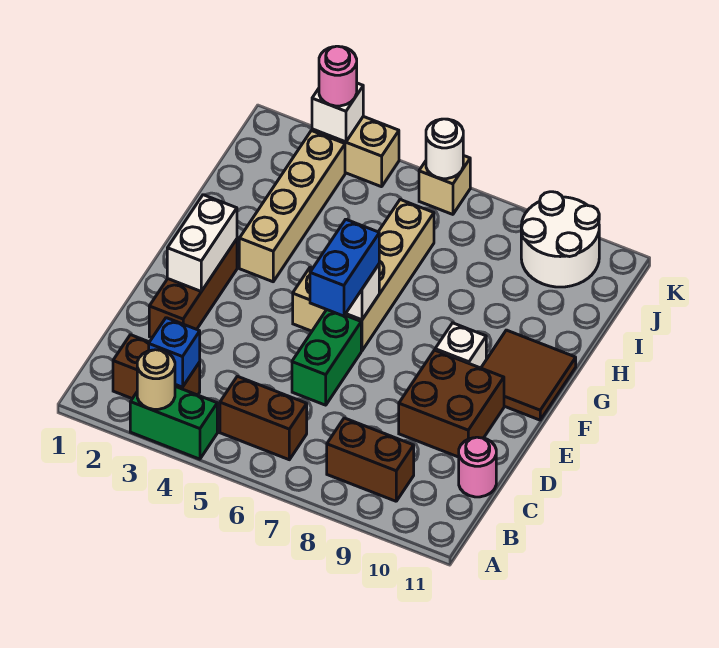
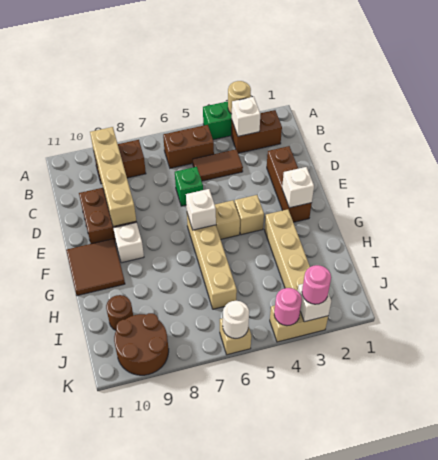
blue 1x1 brick [149,318,200,387] -> white 1x1 brick [232,97,260,136]
none -> tan 1x4 brick [90,127,136,227]
none -> brown 1x2 tile [193,149,243,181]
pink 1x1 round brick [459,437,496,497] -> pink 1x1 round brick moved to [274,288,302,326]
green 1x2 brick [292,310,361,405] -> green 1x1 brick [175,167,203,206]
white 1x2 brick [167,195,237,291] -> white 1x1 brick [282,167,314,208]
blue 1x2 brick [310,219,379,316] -> none
none -> tan 1x1 brick [235,195,264,235]
none -> brown 1x1 round brick [106,295,133,330]
white 2x2 round brick [521,192,599,287] -> brown 2x2 round brick [114,313,169,375]

